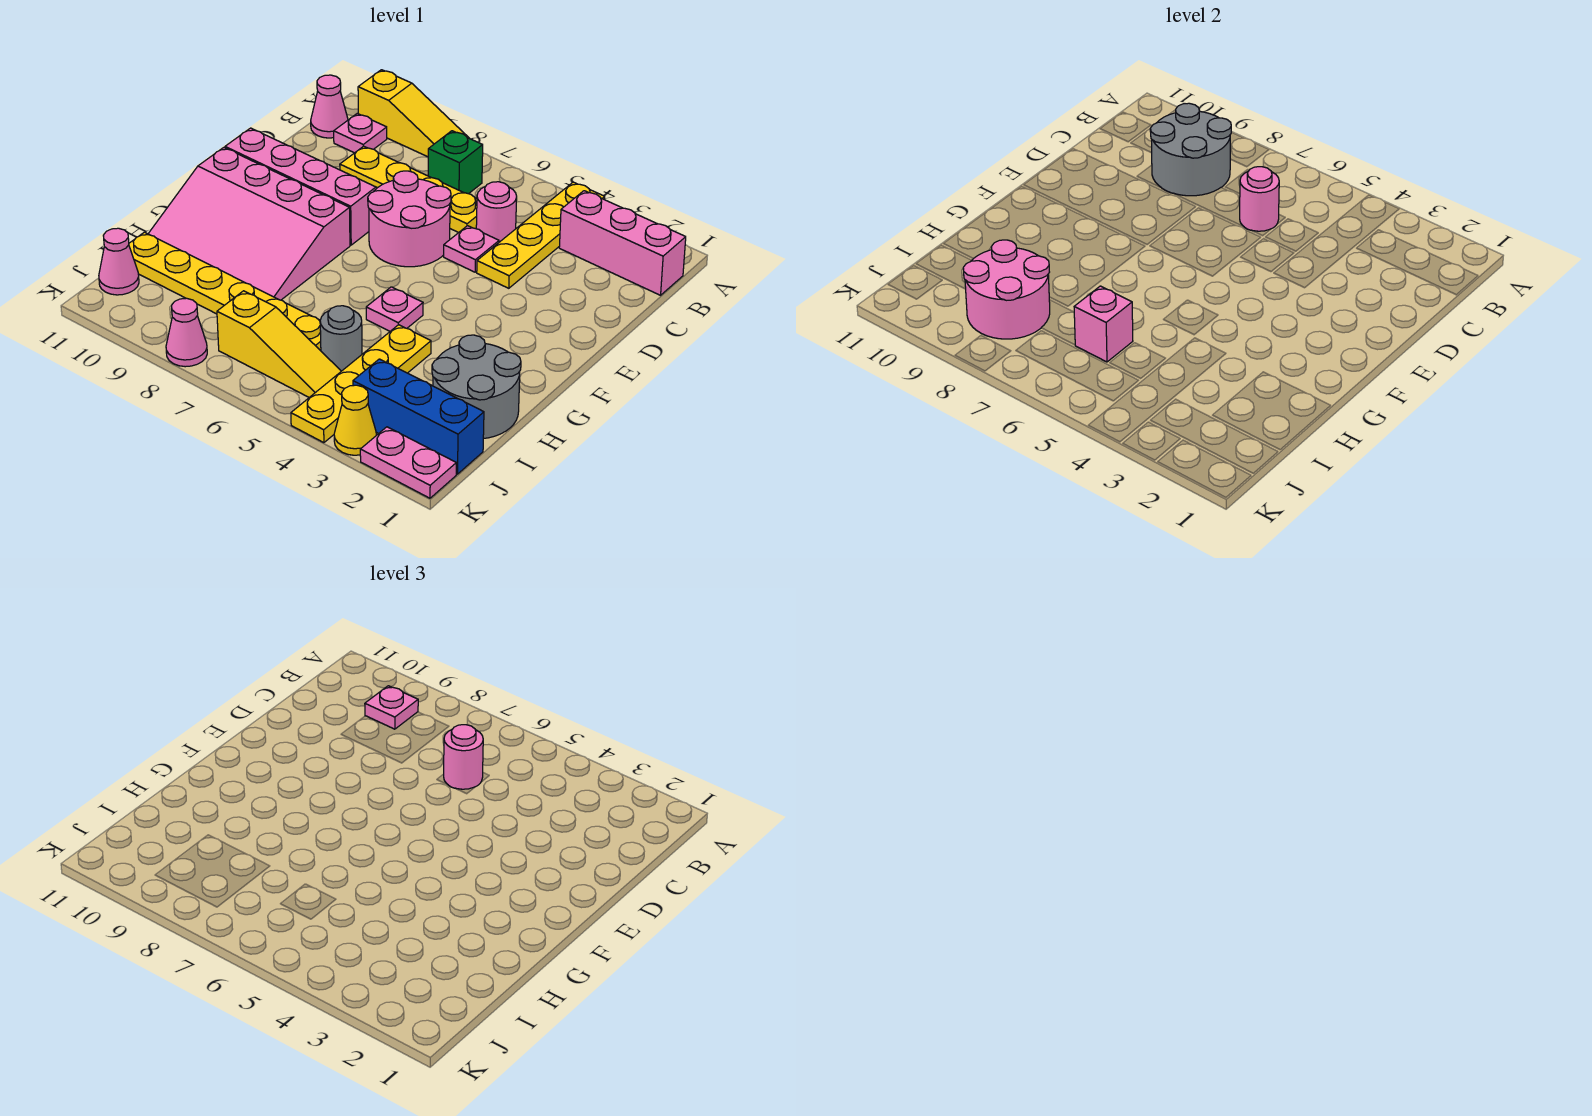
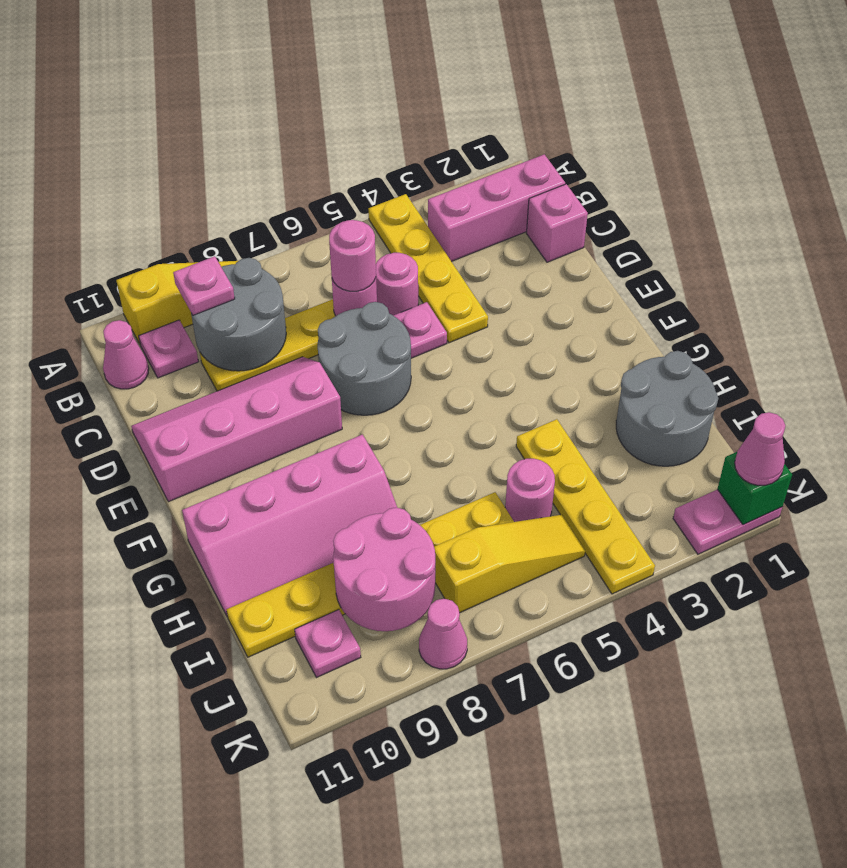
green 1x1 brick [428,131,483,194] -> green 1x1 brick moved to [718,452,792,525]
pink 2x2 round brick [368,171,451,267] -> grey 2x2 round brick [318,302,411,415]
pink 3x4 slope [148,148,350,300] -> pink 2x4 slope [182,435,397,617]
pink 1x1 plate [366,287,423,331] -> pink 1x1 plate moved to [295,610,361,678]
grey 1x1 round brick [320,306,362,371] -> pink 1x1 round brick [505,459,555,522]
pink 1x1 brick [1074,286,1133,362] -> pink 1x1 brick moved to [527,184,588,262]
blue 1x3 brick [353,359,484,474] -> none
pink 1x1 cone [99,228,139,295] -> pink 1x1 cone moved to [735,412,786,485]
yellow 1x1 cone [334,385,376,455] -> none

